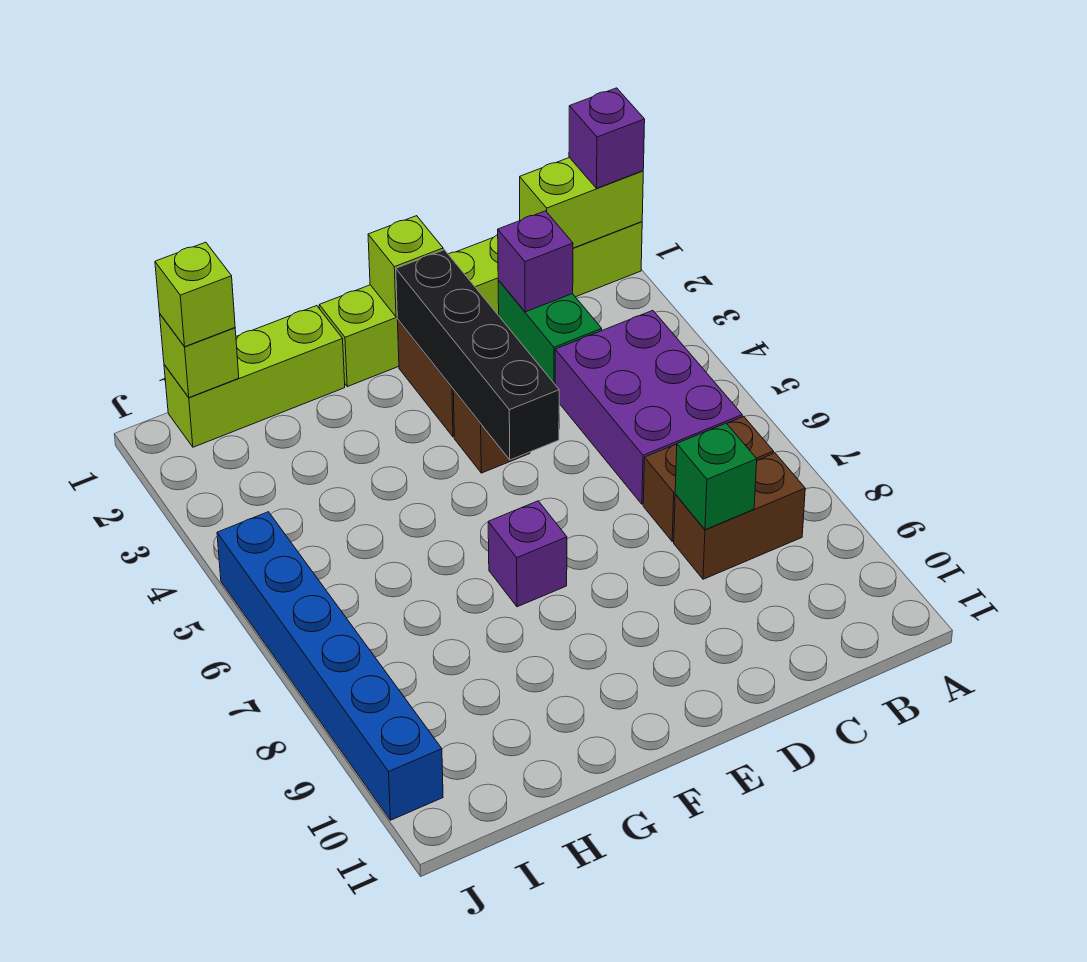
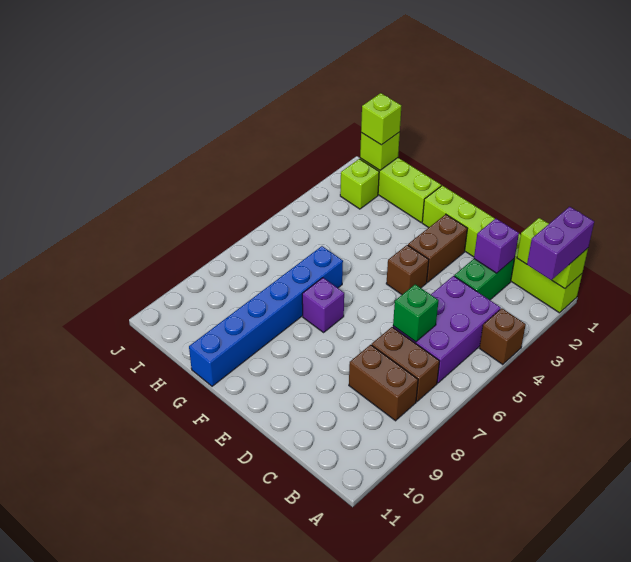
purple 1x1 brick [569,88,645,188] -> purple 1x2 brick [527,207,594,280]
none -> brown 1x1 brick [480,308,526,365]
green 1x1 brick [675,423,757,530] -> green 1x1 brick moved to [393,284,439,342]
lime 1x1 brick [368,216,443,317] -> lime 1x1 brick moved to [340,159,379,209]
black 1x4 brick [396,250,559,460] -> none
blue 1x6 brick [217,512,443,820] -> blue 1x6 brick moved to [189,246,343,386]

